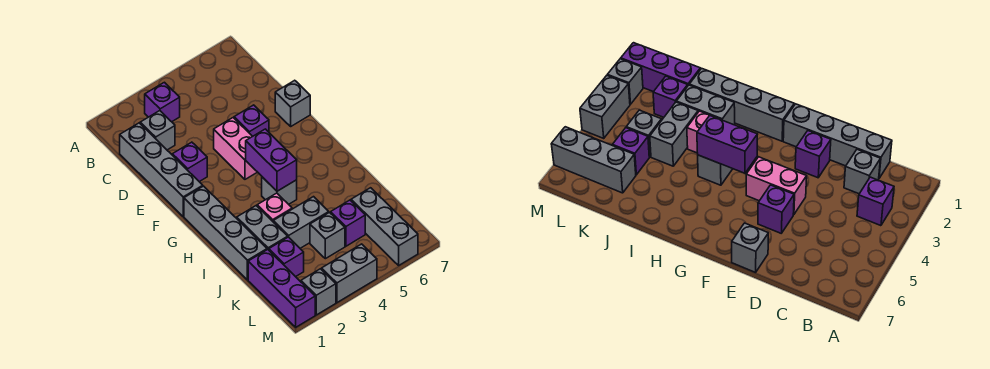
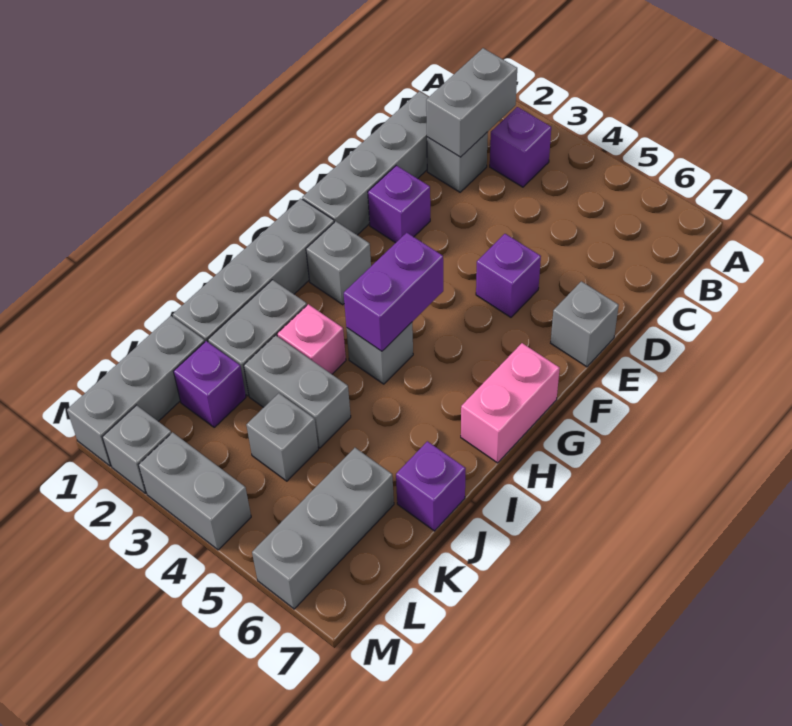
none -> grey 1x2 brick [426,48,517,157]
pink 1x2 brick [214,118,257,179] -> pink 1x2 brick moved to [461,343,560,463]
none -> grey 1x1 brick [306,221,371,305]
purple 1x3 brick [248,250,315,327] -> grey 1x3 brick [67,316,205,466]
purple 1x1 brick [331,200,365,246] -> purple 1x1 brick moved to [396,441,466,531]

